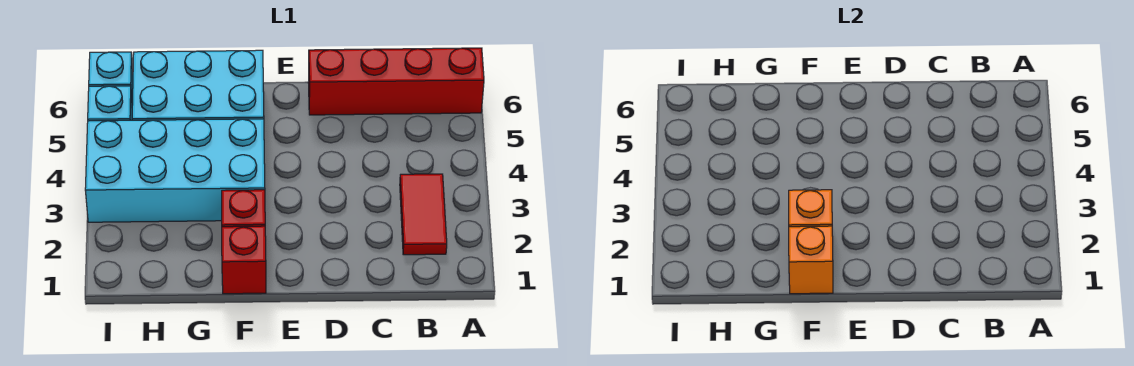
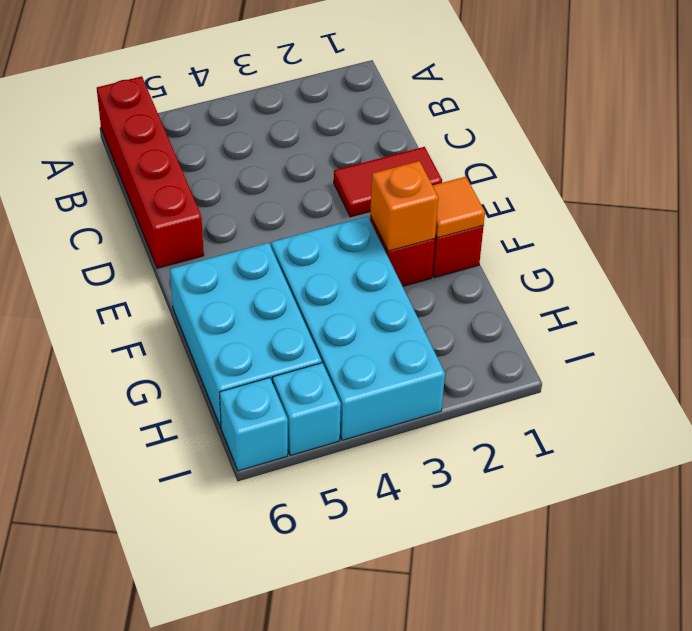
red 1x2 tile [400,174,447,255] -> red 1x2 tile moved to [334,147,442,217]
orange 1x1 brick [789,226,833,294] -> orange 1x1 tile [433,177,485,238]

